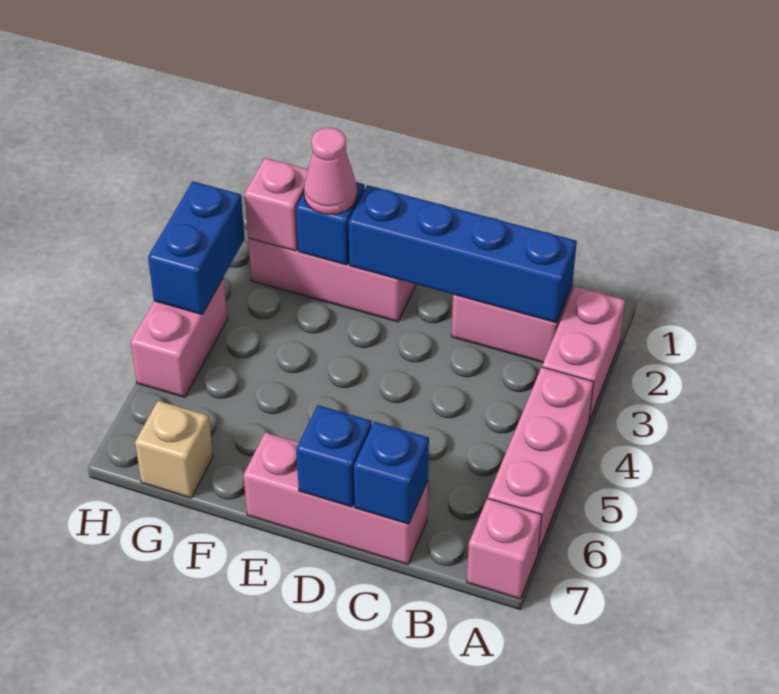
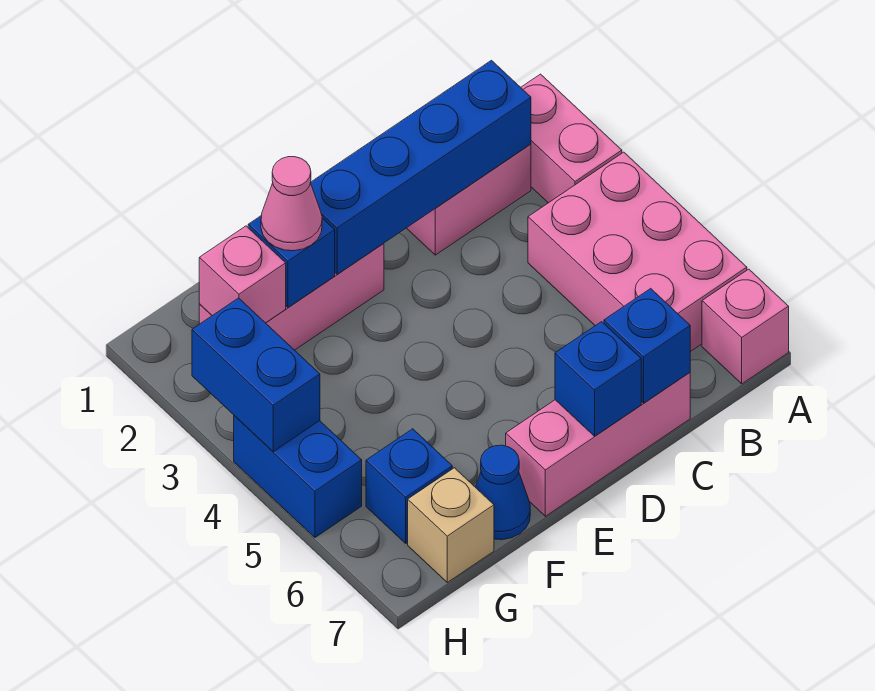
pink 1x3 brick [488,367,594,552] -> pink 2x3 brick [528,152,747,352]
none -> blue 1x1 cone [476,445,530,540]
none -> blue 1x1 brick [366,429,452,543]
pink 1x2 brick [131,279,227,397] -> blue 1x2 brick [234,416,362,537]

